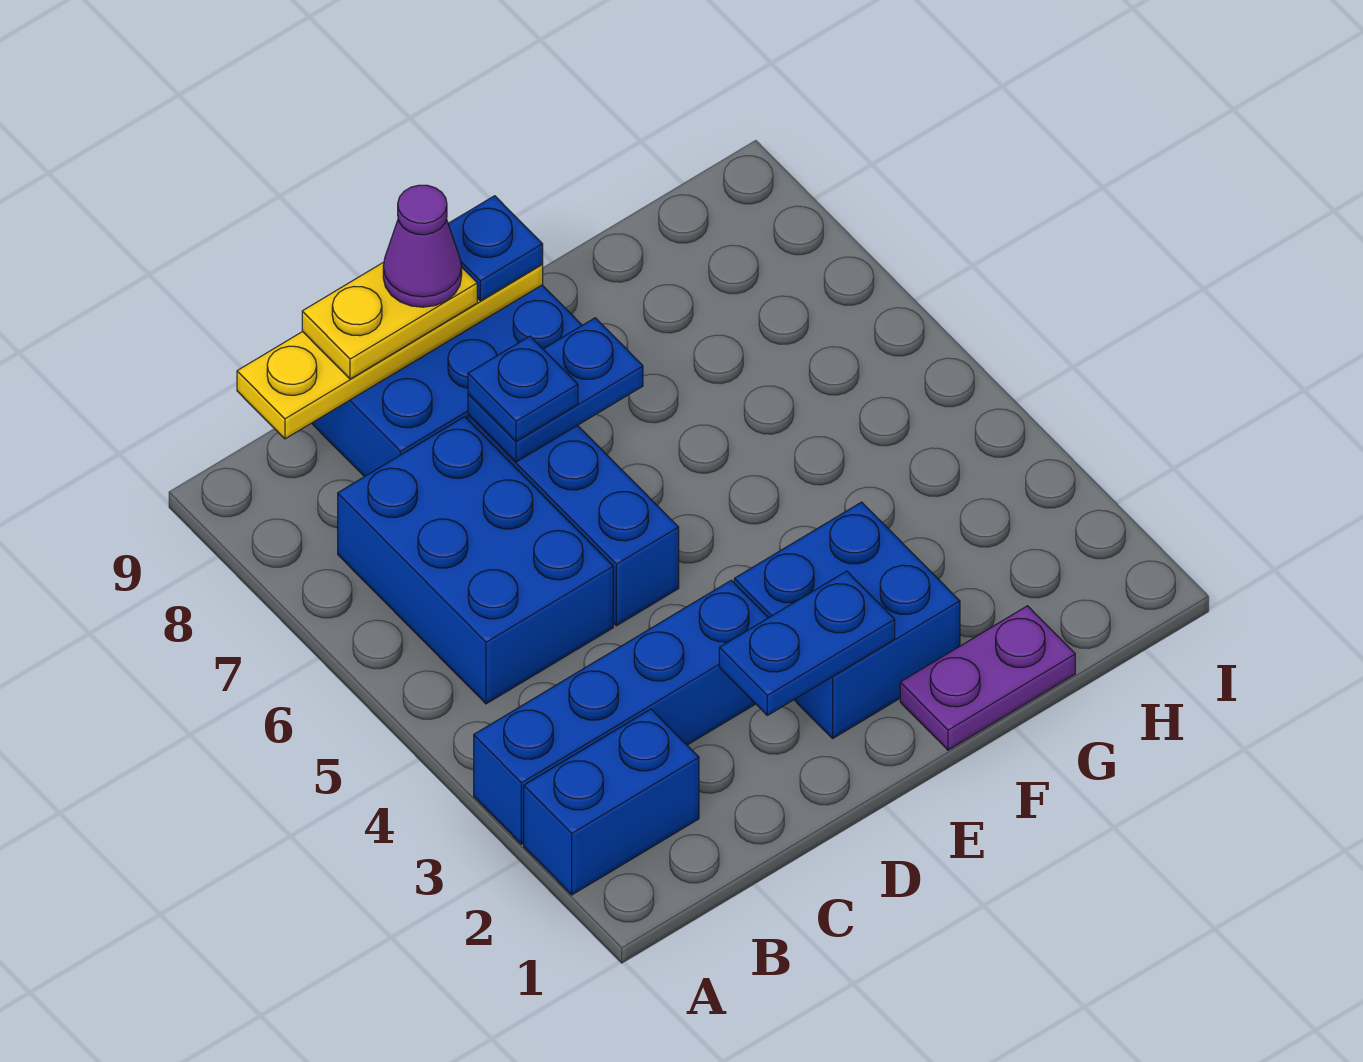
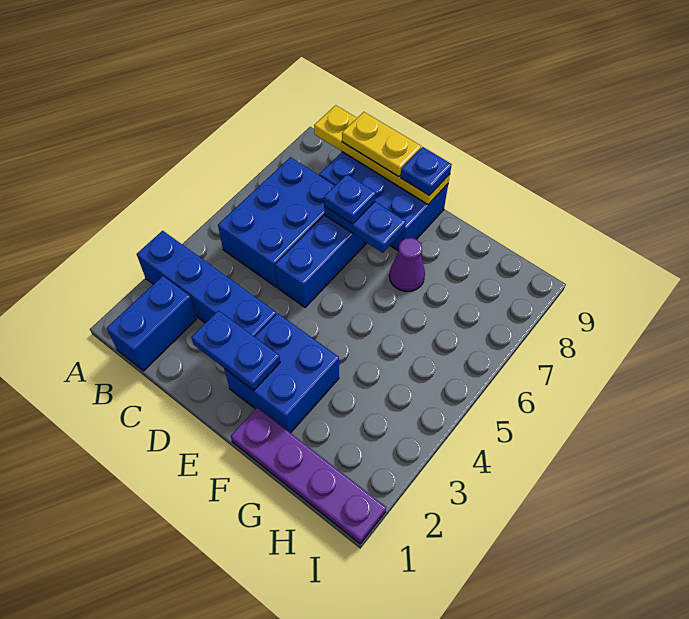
blue 1x2 brick [524,709,699,895] -> blue 1x2 brick turned to [107,276,197,371]
purple 1x1 cone [383,185,462,307] -> purple 1x1 cone moved to [389,238,425,292]
purple 1x2 plate [900,606,1075,750] -> purple 1x4 plate [231,408,386,544]

